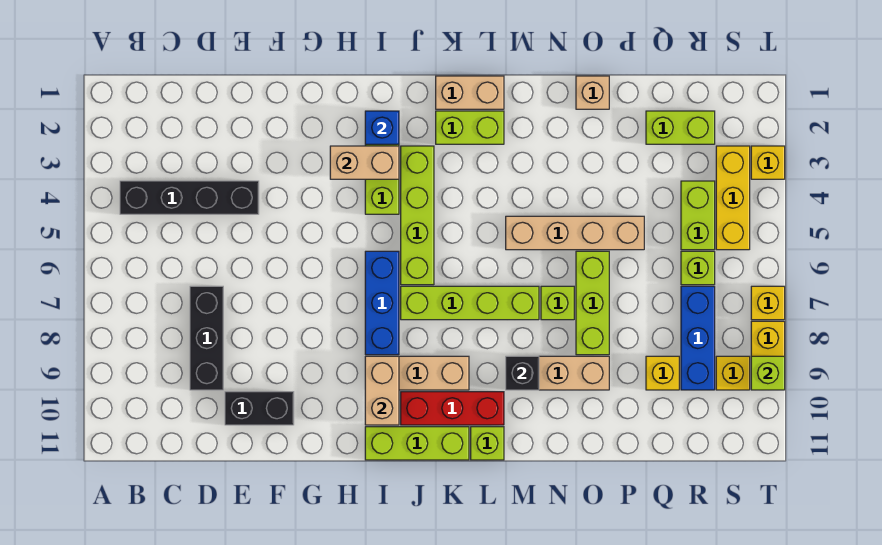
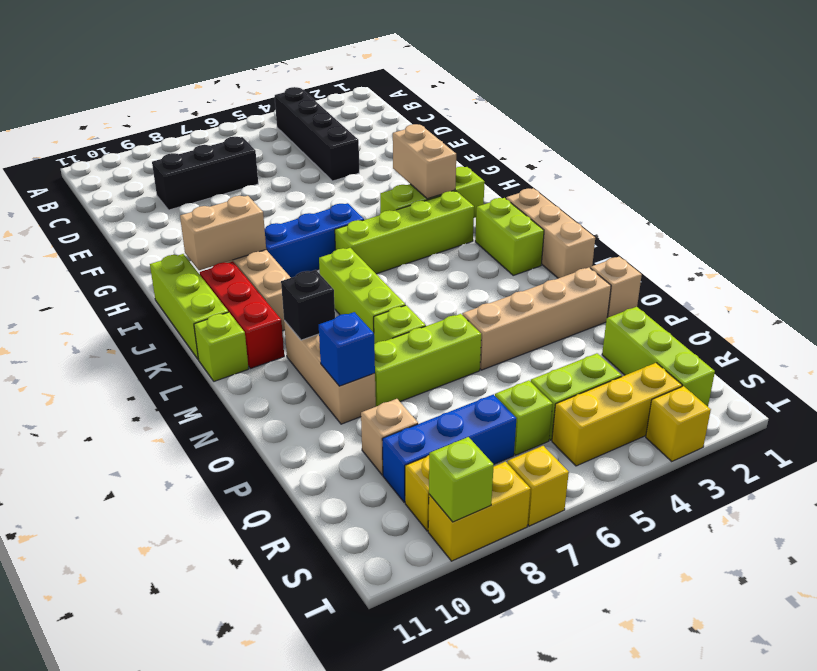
black 1x2 brick [225,392,294,425] -> none
blue 1x1 brick [365,111,399,144] -> blue 1x1 brick moved to [319,312,375,386]
lime 1x4 brick [401,286,539,320] -> lime 1x3 brick [319,248,405,333]
tan 1x2 brick [436,76,504,109] -> tan 1x3 brick [506,188,595,278]
tan 1x4 brick [506,216,644,250] -> tan 1x4 brick turned to [462,268,611,370]
lime 1x2 brick [646,111,715,144] -> lime 1x3 brick [602,307,715,407]
yellow 1x1 brick [646,356,679,390] -> tan 1x1 brick [361,399,418,475]

